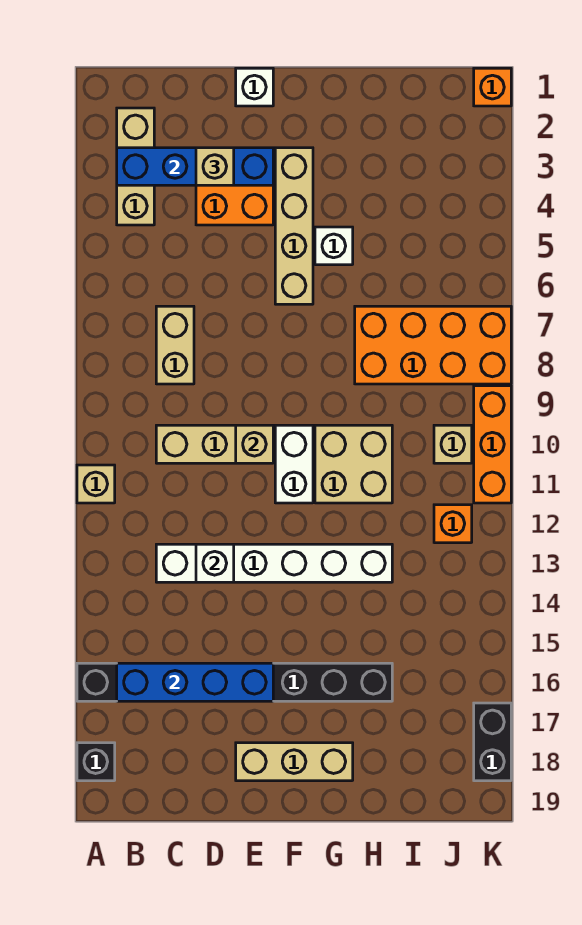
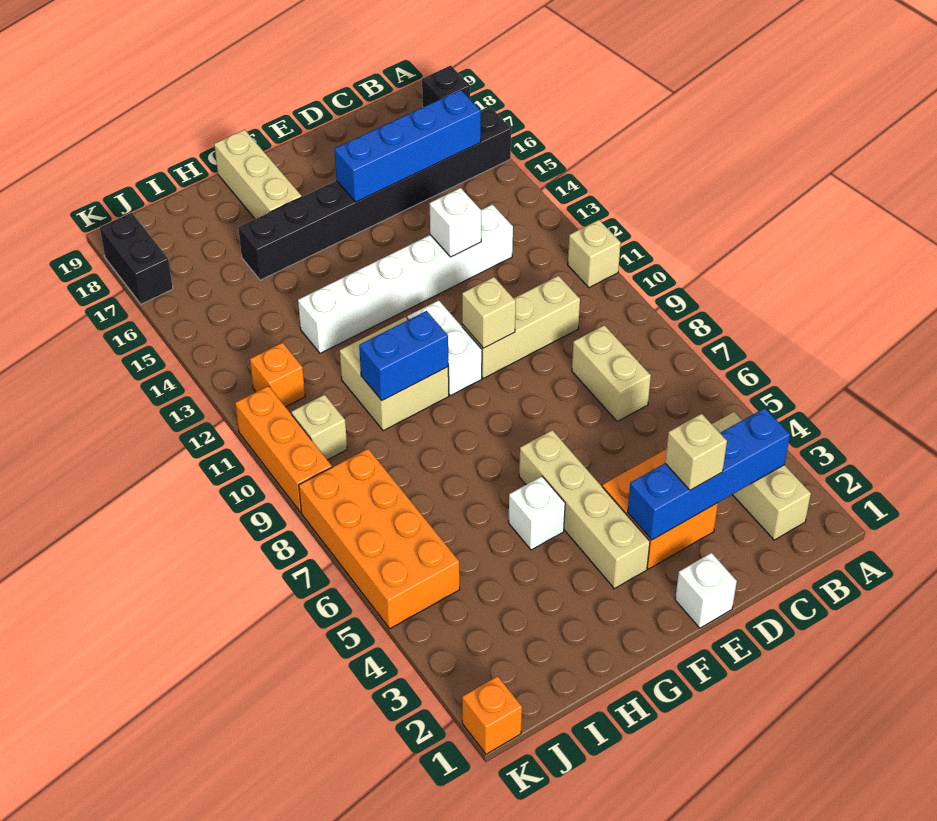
tan 1x3 brick [236,743,353,781] -> tan 1x3 brick turned to [214,130,302,219]
none -> blue 1x2 brick [359,311,448,401]
orange 2x4 brick [355,306,511,384] -> orange 2x4 brick turned to [299,449,460,629]

